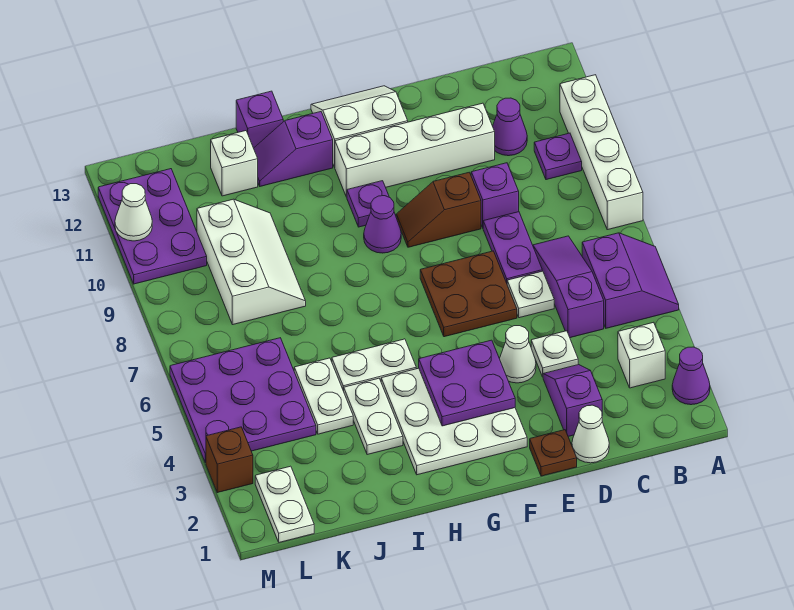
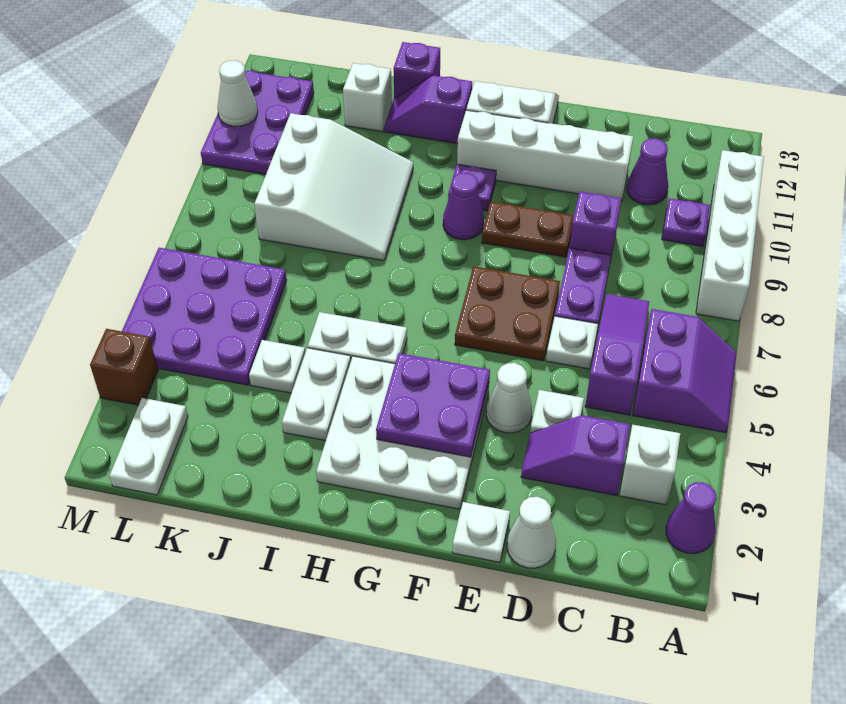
purple 1x2 slope [543,365,602,436] -> purple 1x2 slope turned to [521,415,630,496]
brown 1x1 plate [530,430,577,476] -> white 1x1 plate [452,502,510,562]
brown 1x2 slope [396,172,481,247] -> brown 1x2 plate [482,202,574,257]
white 1x2 plate [294,358,353,434] -> white 1x1 plate [249,340,305,393]
white 2x3 slope [197,199,306,325] -> white 3x3 slope [254,113,413,261]

